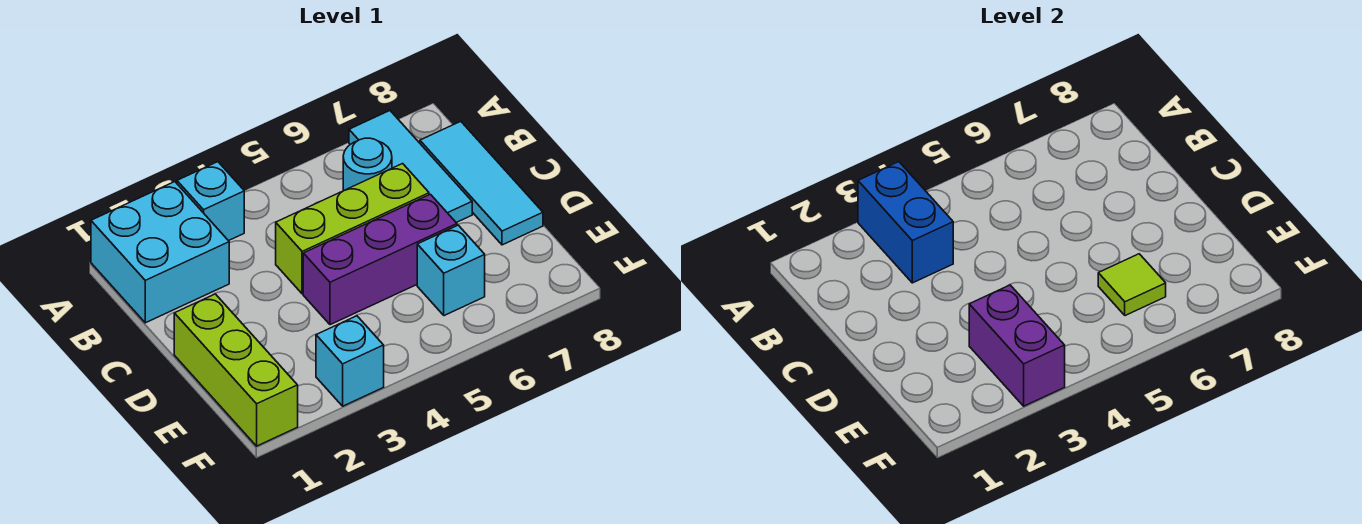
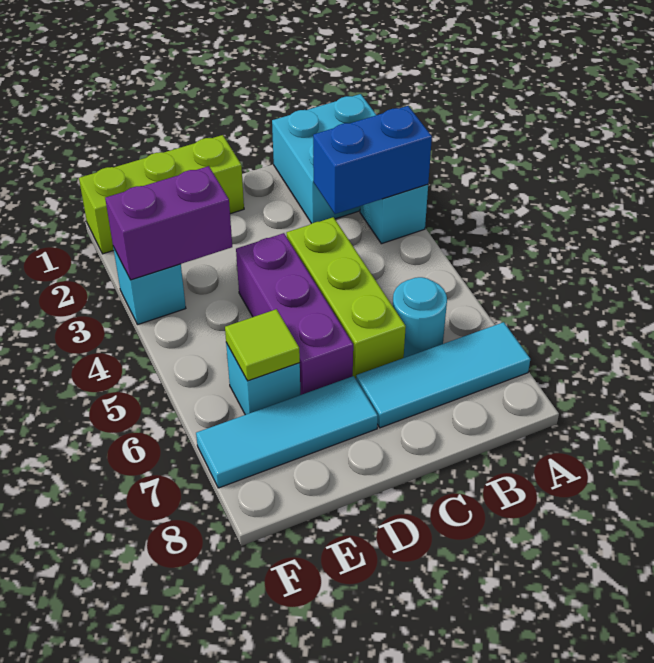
cyan 1x3 tile [420,121,543,245] -> cyan 1x3 tile moved to [196,376,378,488]

